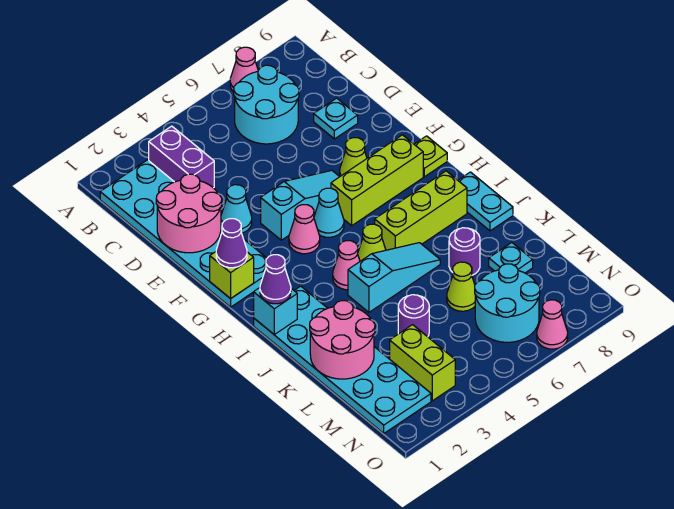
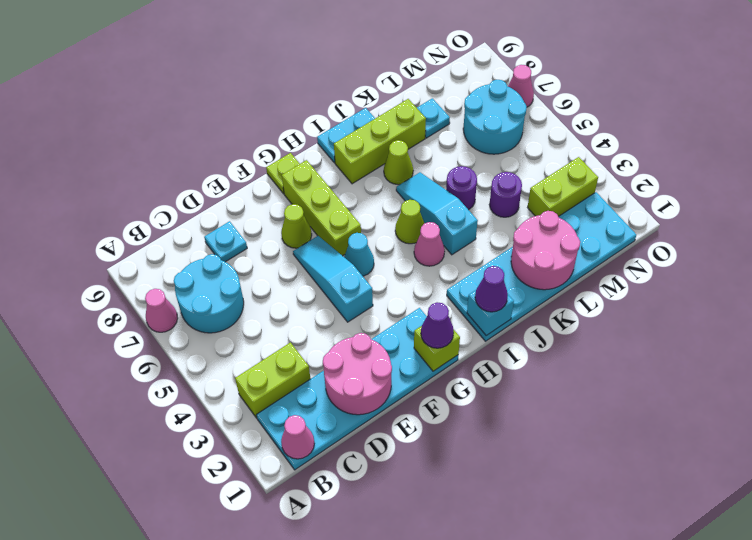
purple 1x2 brick [149,126,214,188] -> lime 1x2 brick [235,343,310,418]
cyan 1x1 cone [221,185,252,233] -> none
pink 1x1 cone [289,205,320,254] -> pink 1x1 cone moved to [281,415,314,459]
lime 1x3 brick [375,171,467,250] -> lime 1x3 brick turned to [334,99,426,184]
purple 1x1 round brick [449,228,480,275] -> purple 1x1 round brick moved to [446,166,477,210]
lime 1x1 cone [447,262,475,311] -> lime 1x1 cone moved to [384,140,413,185]

